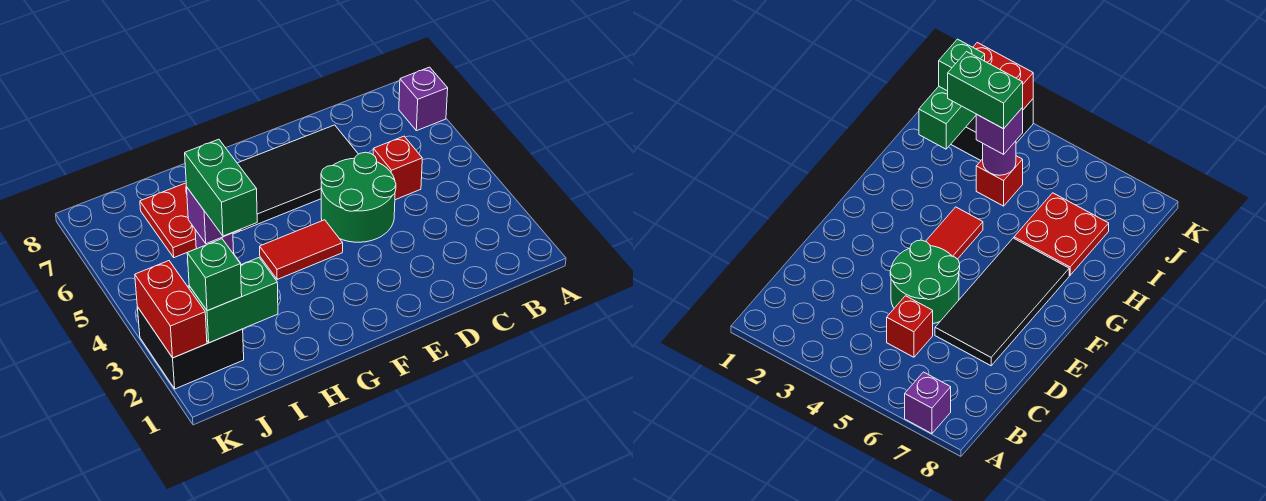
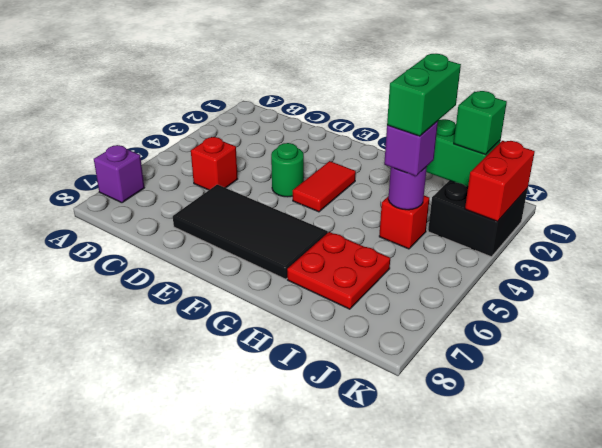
green 2x2 round brick [321,152,396,242] -> green 1x1 round brick [271,143,304,197]
red 1x2 tile [260,220,343,279] -> red 1x2 tile turned to [293,161,356,212]

